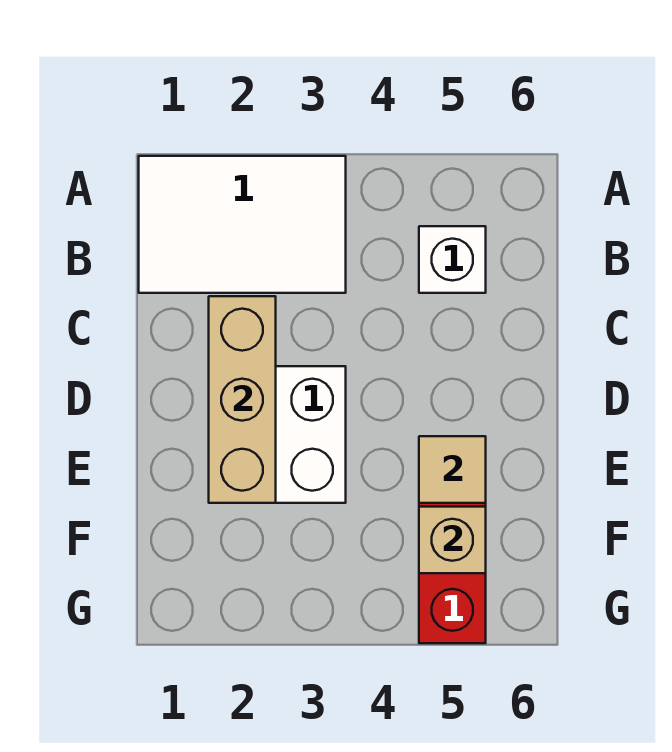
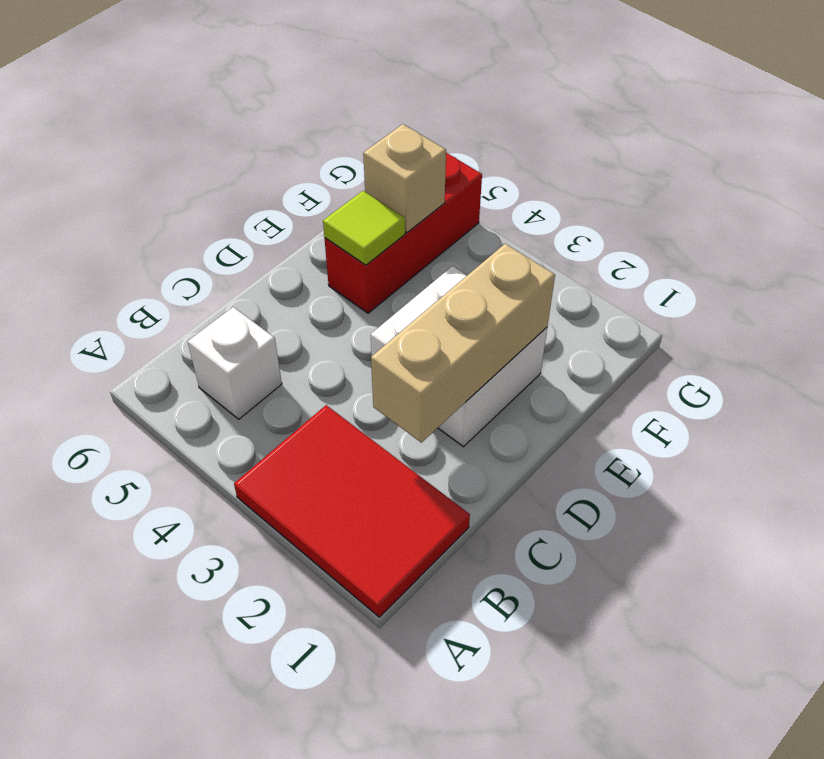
white 2x3 tile [139,156,346,293] -> red 2x3 tile [234,405,470,617]
tan 1x1 tile [419,436,486,503] -> lime 1x1 tile [323,191,405,265]

